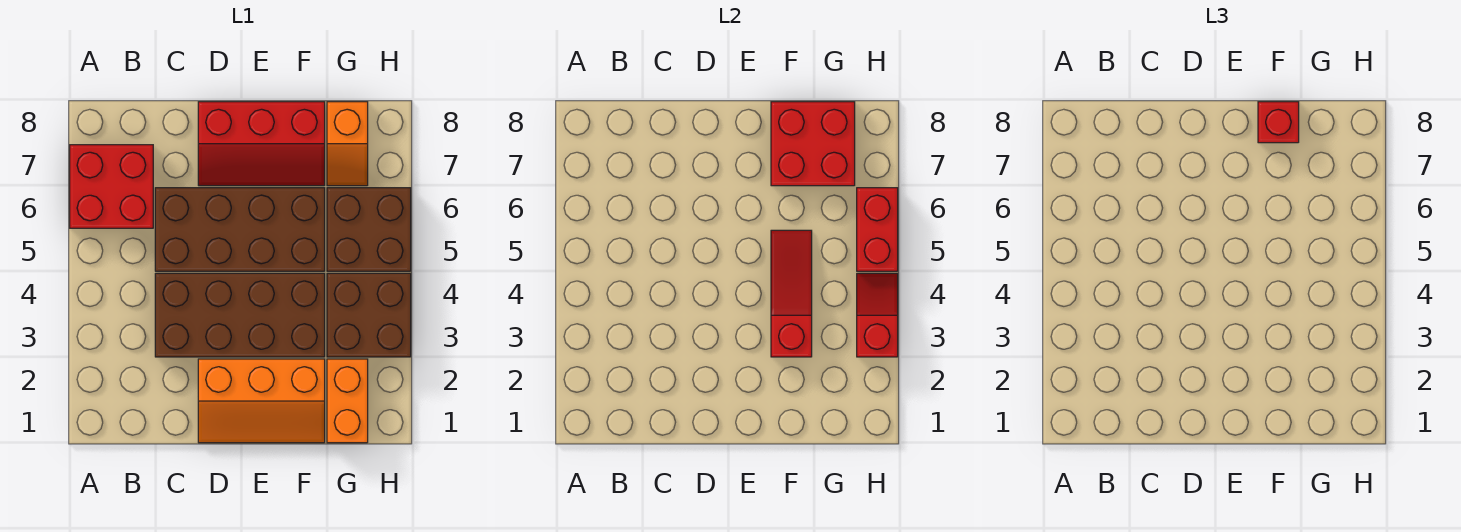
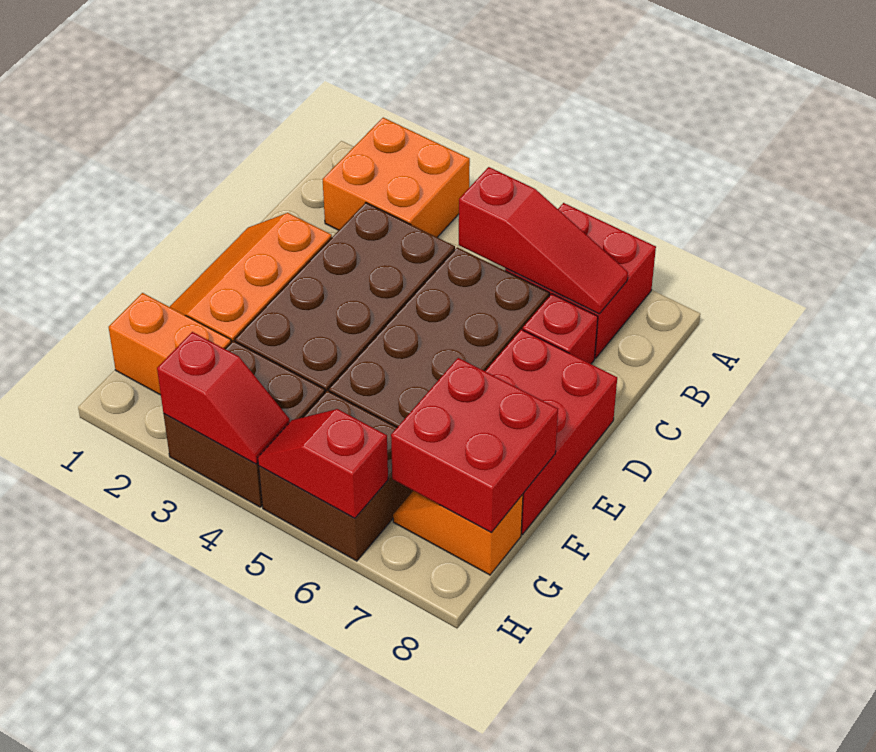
none -> orange 2x2 brick [323,118,470,237]
red 2x3 slope [198,102,325,186] -> red 2x3 brick [485,329,617,534]
red 1x3 slope [771,230,812,357] -> red 1x3 slope moved to [459,167,628,314]
red 1x1 brick [1258,102,1299,143] -> red 1x1 brick moved to [523,294,598,364]
red 1x2 brick [857,188,898,271] -> red 1x2 slope [258,409,388,518]

